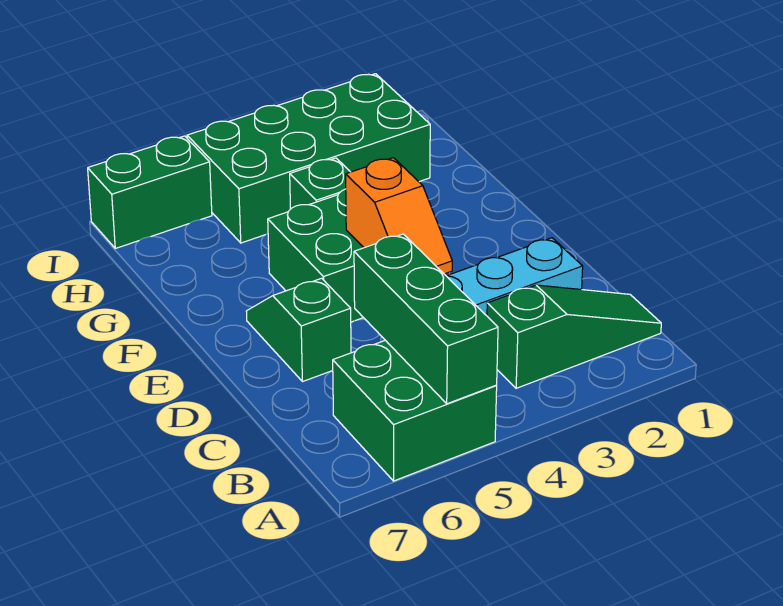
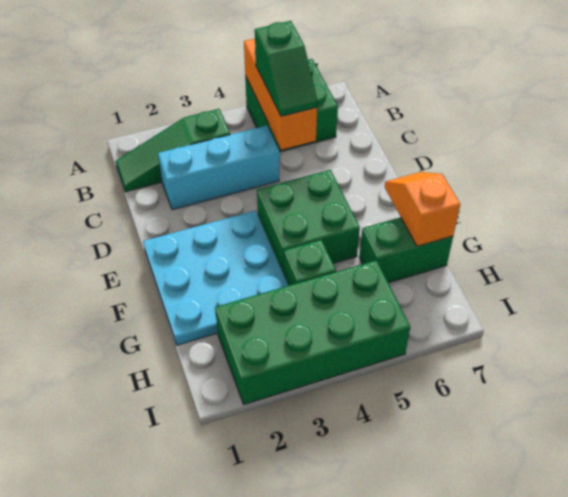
green 1x3 brick [354,234,498,404] -> orange 1x3 brick [244,39,317,150]
orange 1x2 slope [346,158,452,274] -> orange 1x2 slope moved to [385,172,460,246]
green 1x2 slope [246,278,351,382] -> green 1x2 slope moved to [255,21,317,116]
none -> cyan 3x3 plate [143,211,288,345]
green 1x2 brick [88,136,212,248] -> green 1x2 brick moved to [359,217,453,283]

